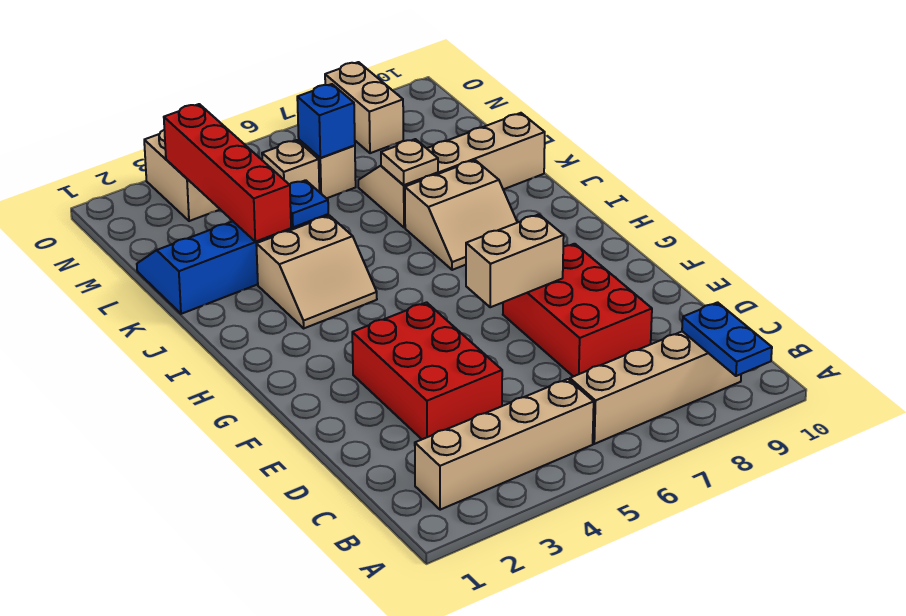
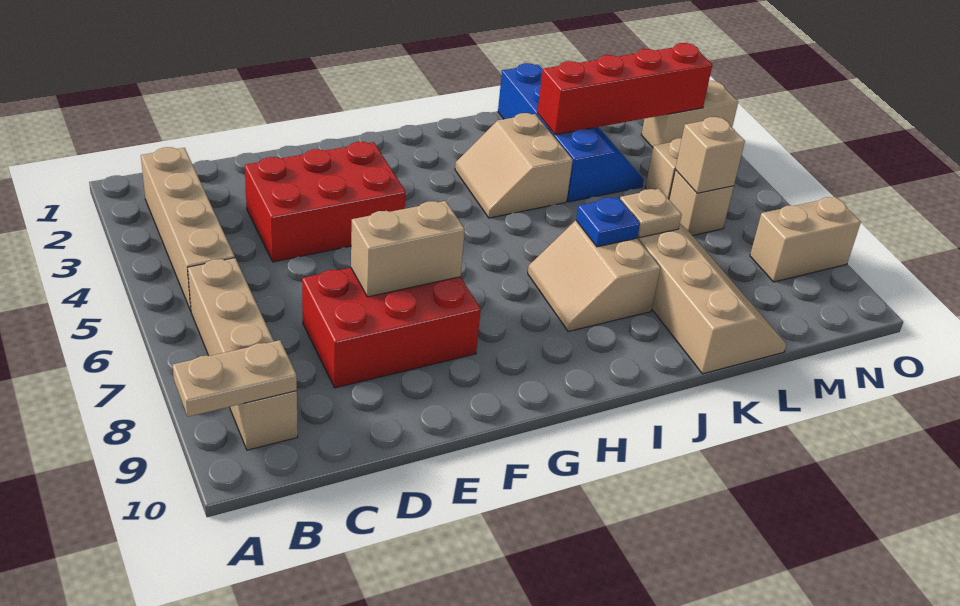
blue 1x2 plate [682,302,772,376] -> tan 1x2 plate [173,340,297,417]
tan 1x2 brick [466,214,564,307] -> tan 1x2 brick turned to [351,201,465,297]
blue 1x1 plate [289,180,328,227] -> blue 1x1 plate moved to [576,197,640,247]
blue 1x1 brick [297,84,355,158] -> tan 1x1 brick [675,117,745,193]

